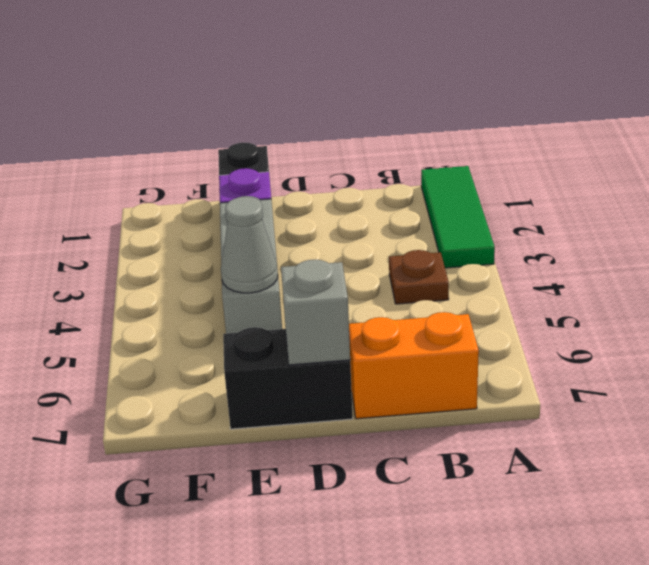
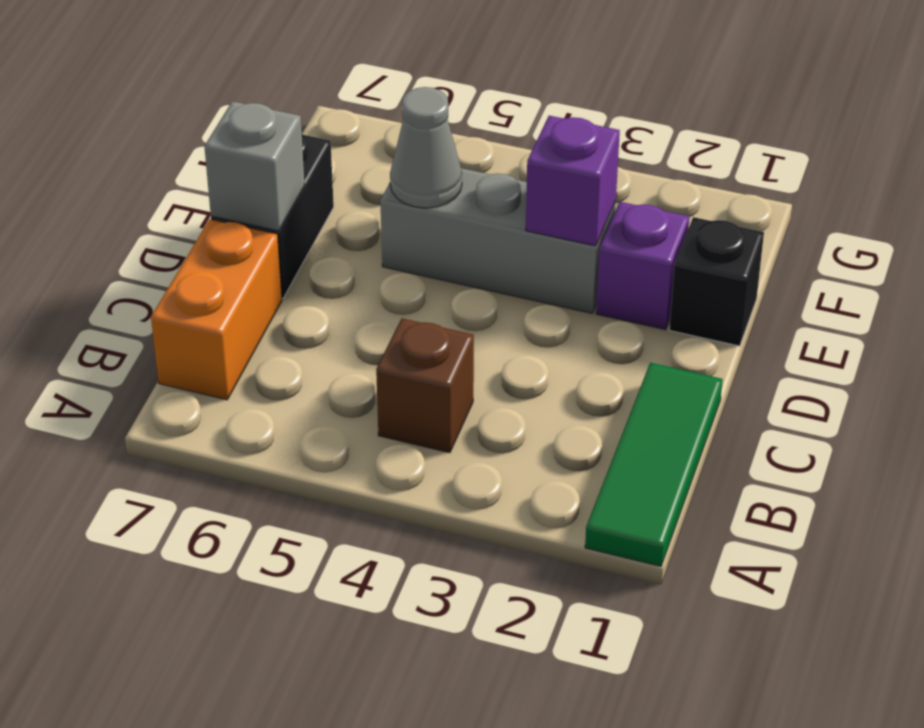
green 1x3 tile [421,166,495,268] -> green 1x3 tile turned to [585,363,723,566]
brown 1x1 plate [389,250,449,304] -> brown 1x1 brick [376,318,474,453]
none -> purple 1x1 brick [526,116,620,246]

